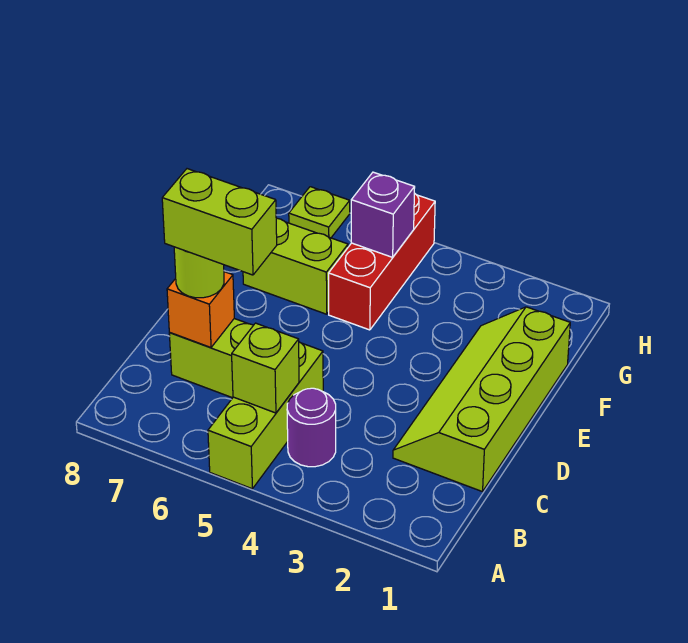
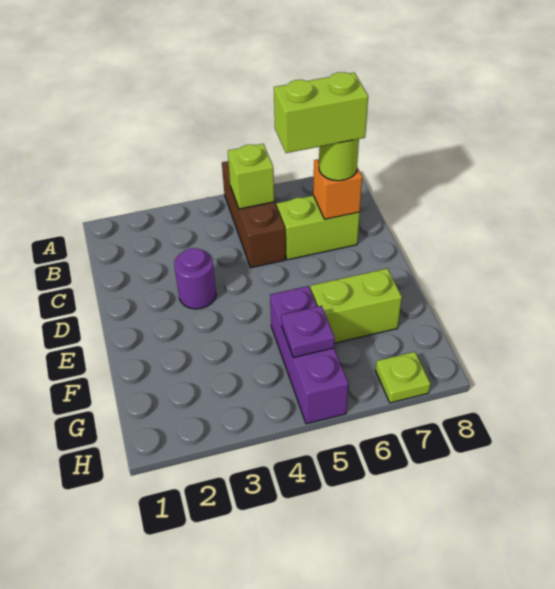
lime 1x3 brick [208,342,323,489] -> brown 1x3 brick [222,161,285,268]
purple 1x1 round brick [287,388,336,467] -> purple 1x1 round brick moved to [174,248,216,309]
lime 2x4 slope [393,307,570,492] -> none
red 1x3 brick [329,193,435,330] -> purple 1x3 brick [270,286,348,424]
purple 1x1 brick [351,172,415,257] -> purple 1x1 plate [281,306,335,357]

